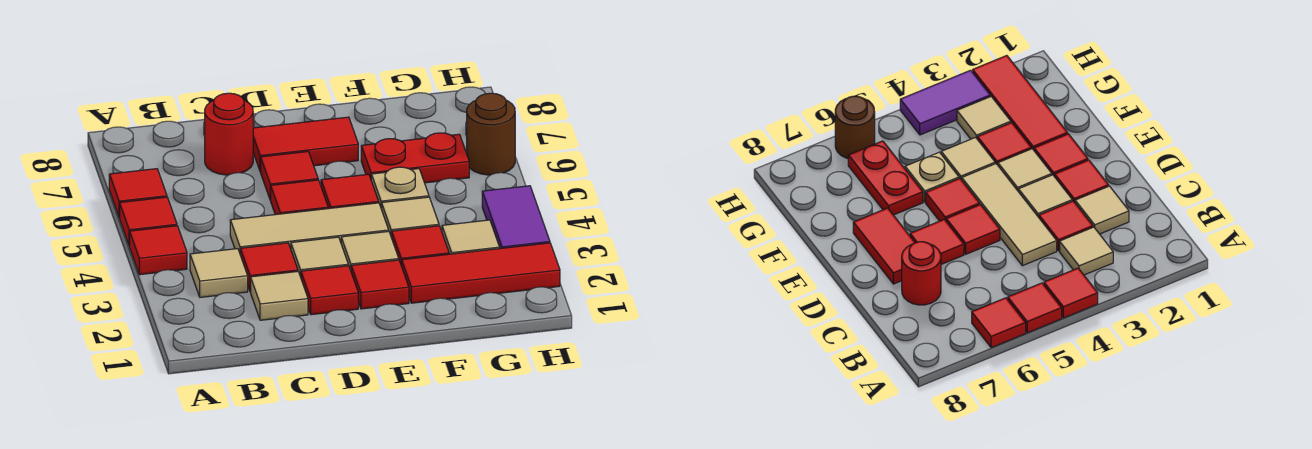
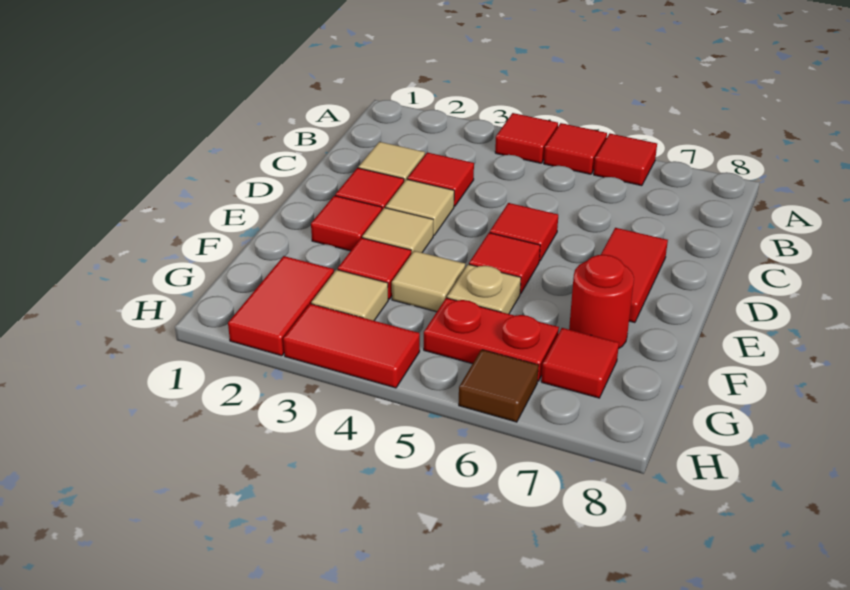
tan 1x1 tile [190,249,248,297] -> none
tan 1x3 tile [230,203,389,253] -> none
red 1x1 round brick [205,93,253,175] -> red 1x1 round brick moved to [569,255,634,349]
red 1x1 tile [261,151,318,200] -> red 1x1 tile moved to [541,328,619,398]
red 1x3 tile [402,243,560,303] -> red 1x2 tile [228,256,334,356]
red 1x2 plate [361,133,469,183] -> red 1x2 plate turned to [424,298,559,381]
purple 1x2 tile [482,186,550,248] -> red 1x2 tile [283,304,420,388]
brown 1x1 round brick [467,93,515,175] -> brown 1x1 tile [459,350,539,422]

